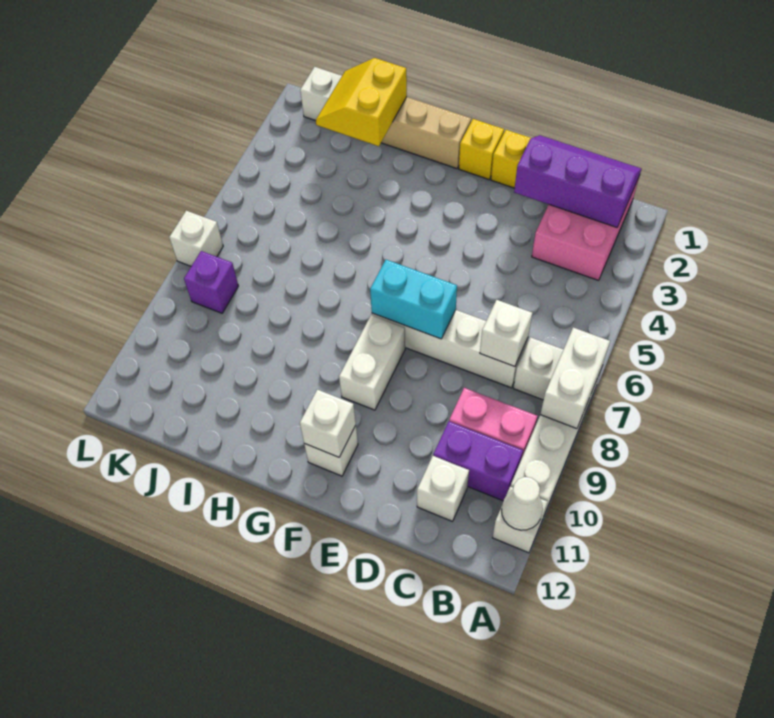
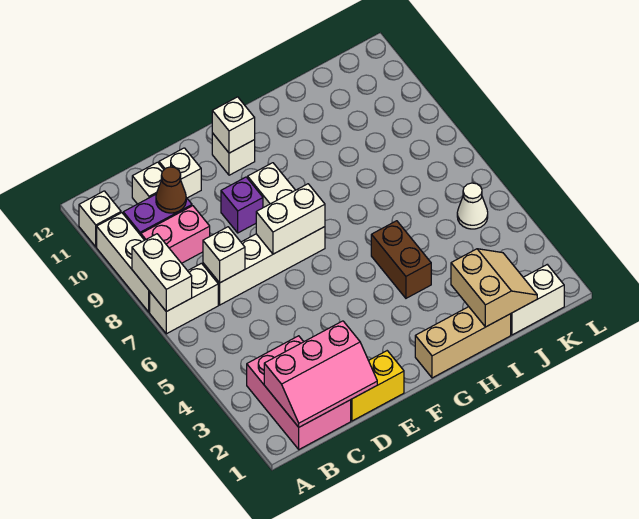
white 1x1 cone [501,477,543,530] -> white 1x1 cone moved to [457,183,488,229]
purple 2x3 slope [514,135,641,227] -> pink 2x3 slope [264,321,377,427]
none -> brown 1x1 cone [156,167,186,213]
cyan 1x2 brick [370,260,457,339] -> white 1x2 brick [256,184,325,254]
yellow 1x1 brick [459,119,504,179] -> none
none -> brown 1x2 brick [371,221,431,298]
yellow 2x2 slope [316,58,407,146] -> tan 2x2 slope [451,249,537,327]
purple 1x1 brick [184,251,238,313] -> purple 1x1 brick moved to [221,177,263,233]
white 1x1 brick [169,211,223,266] -> white 1x1 brick moved to [159,148,201,198]

